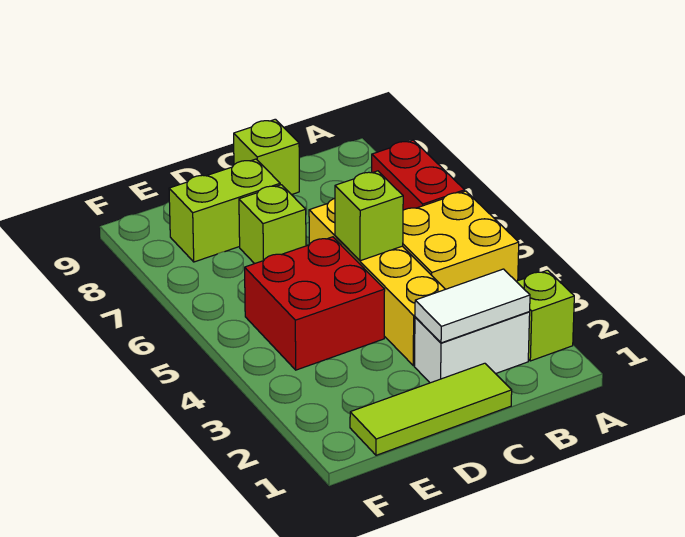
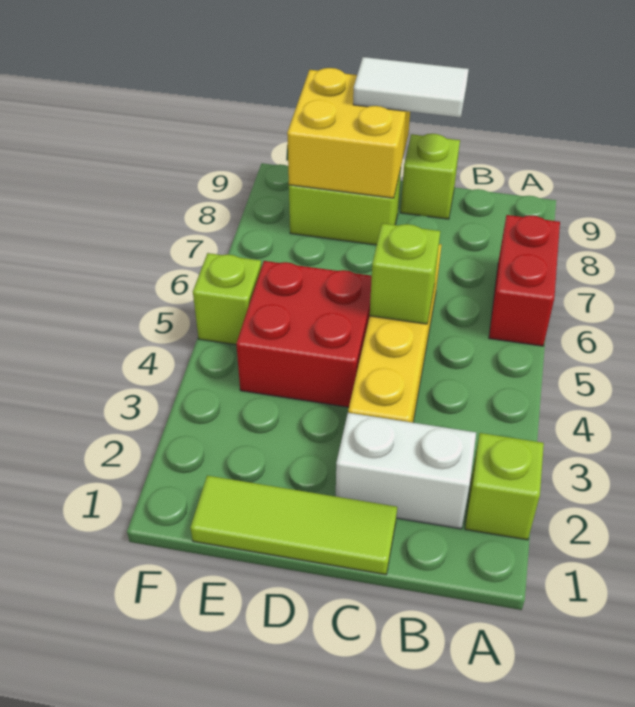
yellow 2x2 brick [403,191,519,289] -> yellow 2x2 brick moved to [287,68,410,198]
white 1x2 tile [415,269,530,343] -> white 1x2 tile moved to [353,57,469,117]
lime 1x1 brick [239,185,306,264] -> lime 1x1 brick moved to [193,253,261,345]

